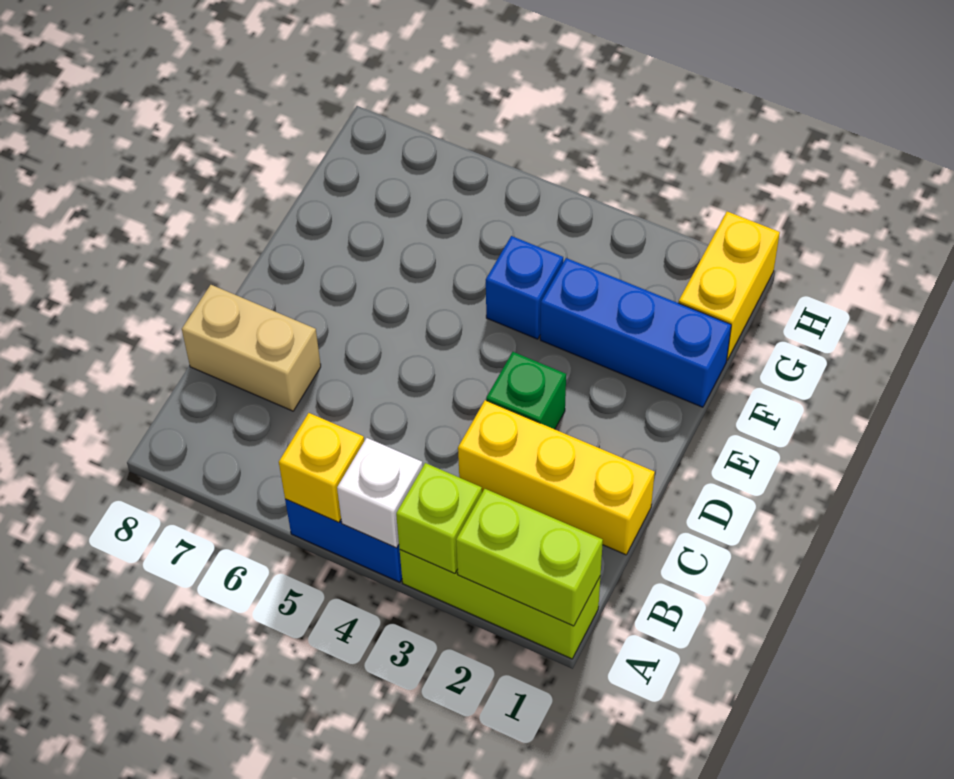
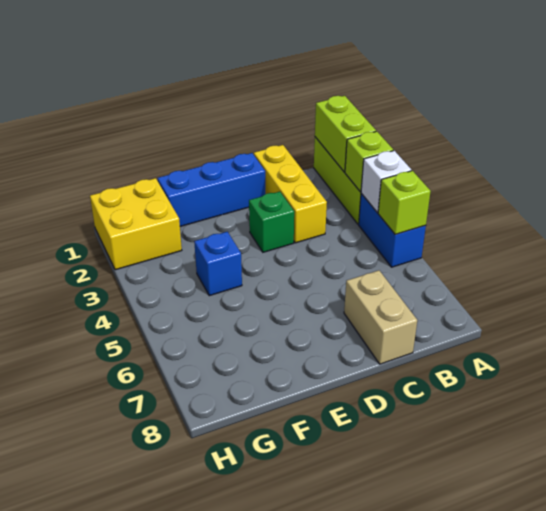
yellow 1x1 brick [279,413,364,522] -> lime 1x1 brick [378,171,431,235]
blue 1x3 brick [540,258,731,407] -> blue 1x3 brick turned to [158,153,265,226]
yellow 1x2 brick [679,212,780,360] -> yellow 2x2 brick [90,178,182,270]

